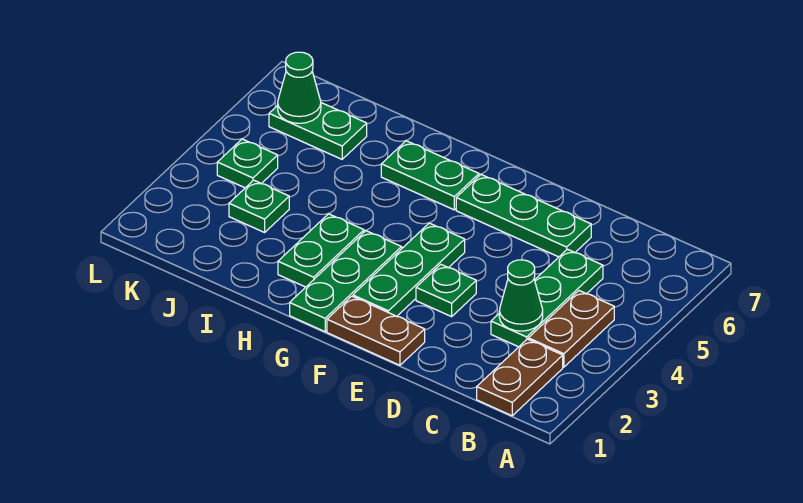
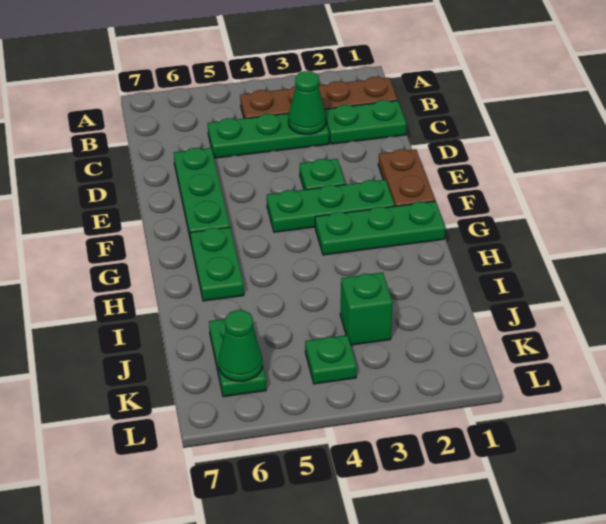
green 1x2 plate [278,214,364,287] -> green 1x2 plate moved to [324,100,407,144]
green 1x1 plate [229,180,289,232] -> green 1x1 brick [340,273,393,345]

